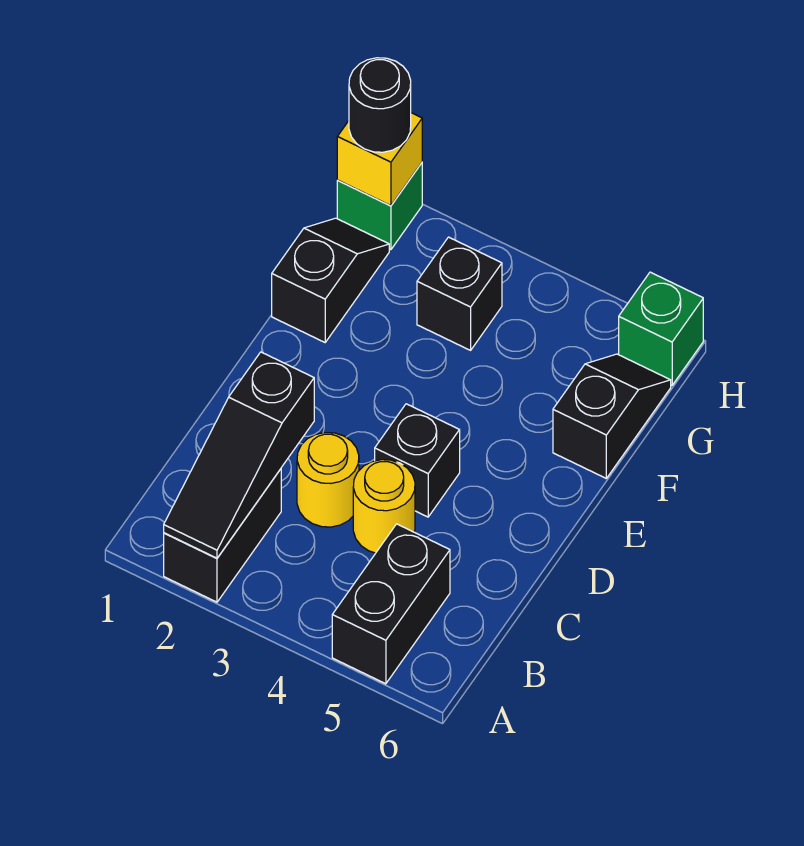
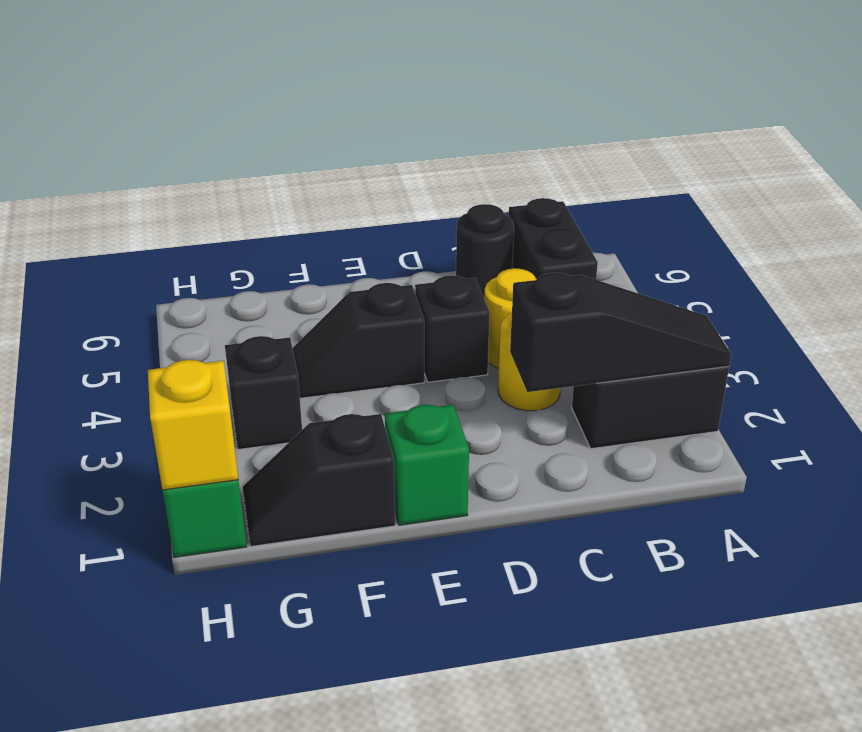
black 1x2 brick [332,524,450,684] -> black 1x2 brick turned to [509,198,598,280]
black 1x2 slope [553,354,671,478] -> black 1x2 slope moved to [293,283,424,398]
black 1x1 round brick [349,58,411,152] -> black 1x1 round brick moved to [456,204,514,297]
green 1x1 brick [619,272,703,385] -> green 1x1 brick moved to [385,405,469,525]

